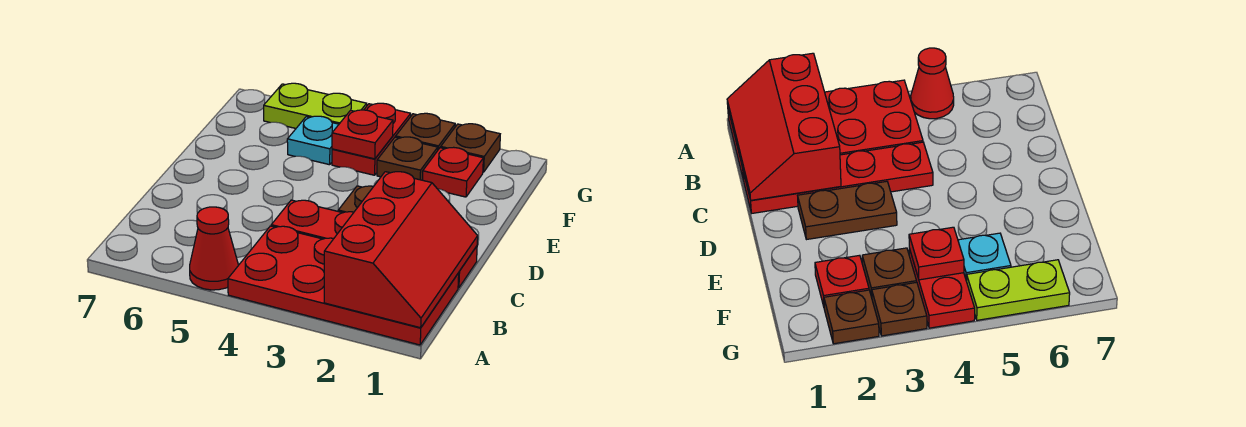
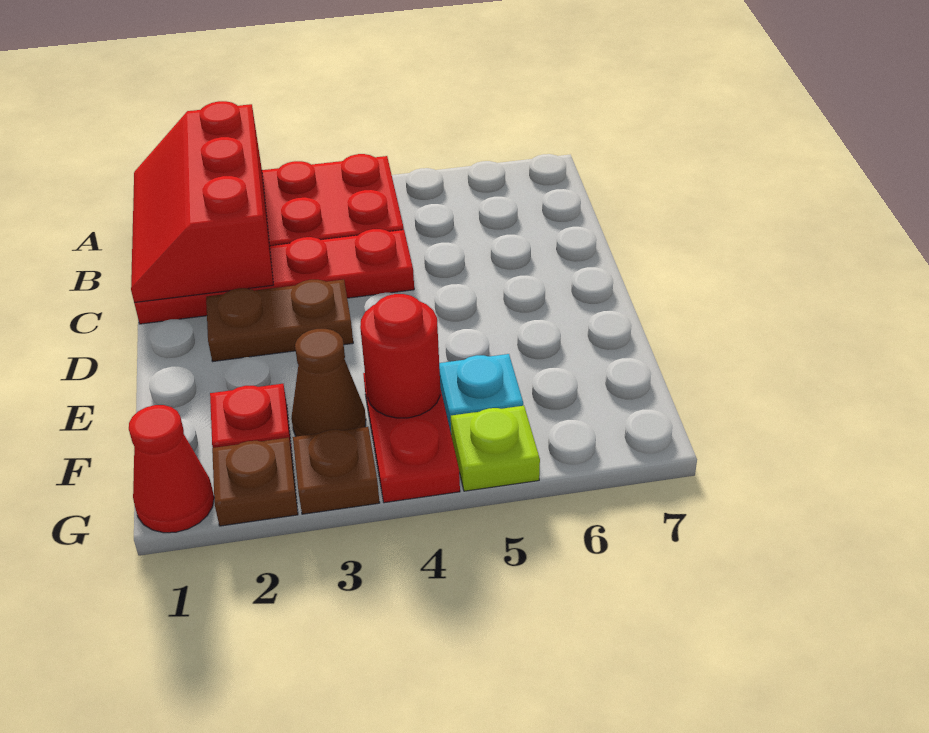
red 1x1 cone [190,207,238,290] -> red 1x1 cone moved to [129,405,214,533]
brown 1x1 plate [377,137,438,180] -> brown 1x1 cone [291,329,366,437]
red 1x1 plate [332,110,393,159] -> red 1x1 round brick [360,294,440,418]
lime 1x2 plate [264,83,367,128] -> lime 1x1 plate [451,406,540,491]

